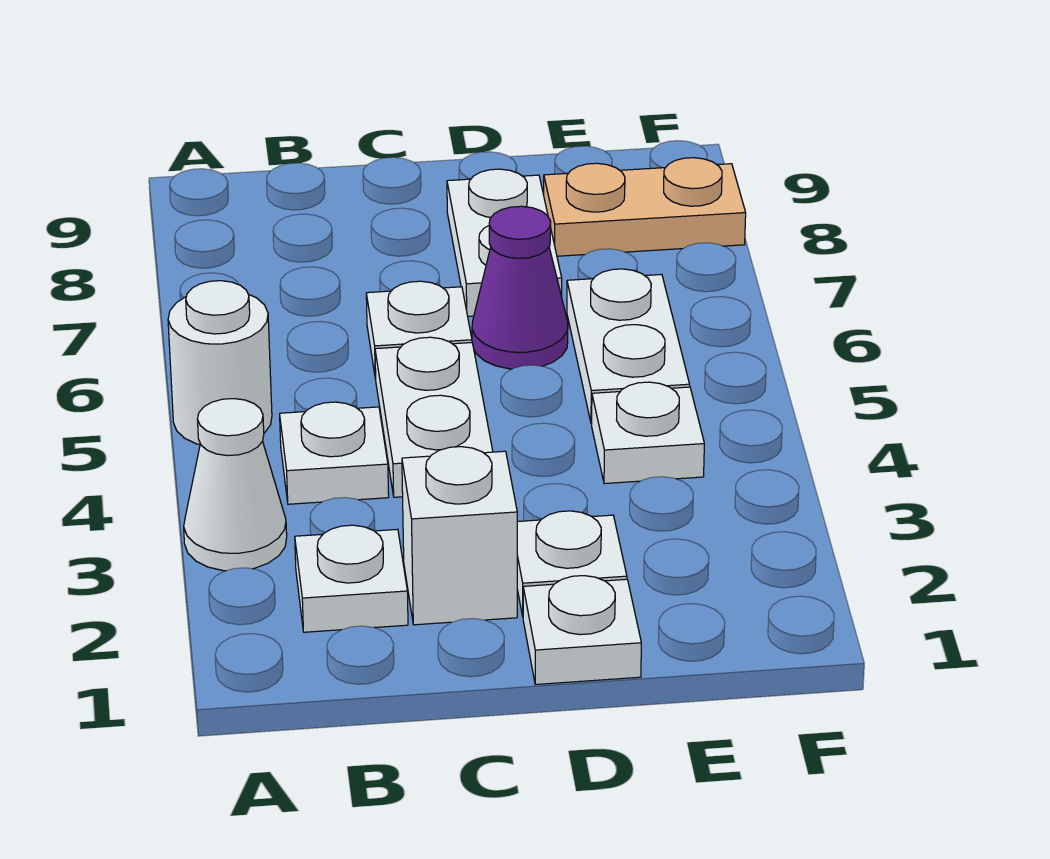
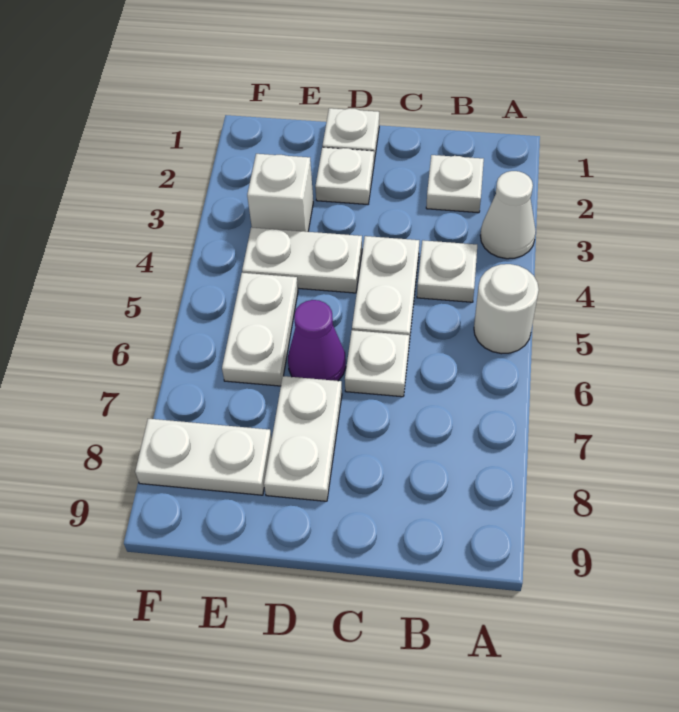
white 1x1 brick [402,447,517,625] -> white 1x1 brick moved to [247,154,313,232]
white 1x1 plate [592,382,704,484] -> white 1x2 plate [242,227,362,293]
tan 1x2 plate [544,158,746,256] -> white 1x2 plate [135,419,272,495]

